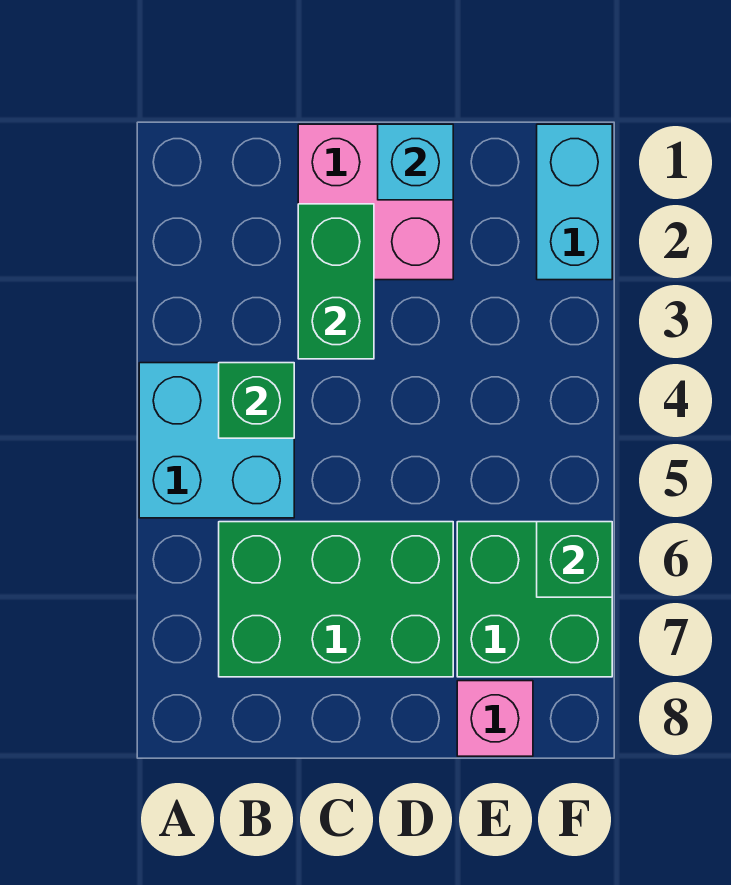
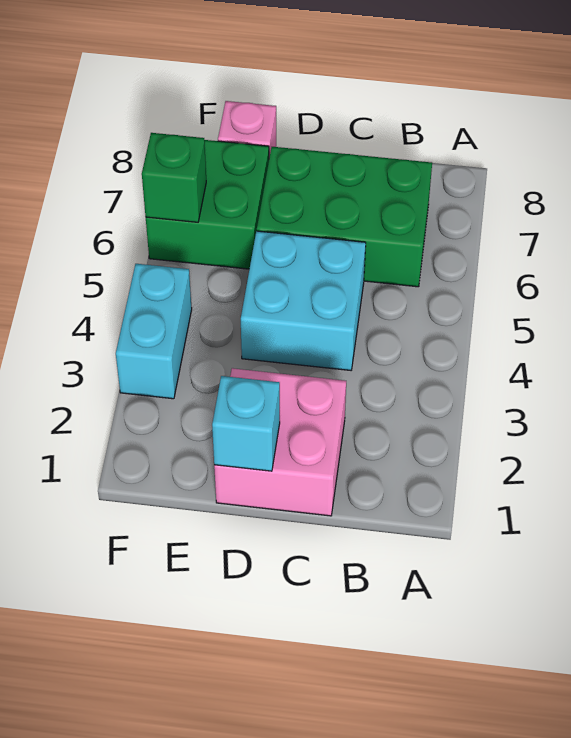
cyan 2x2 brick [139,363,294,518] -> cyan 2x2 brick moved to [241,231,366,370]
green 1x1 brick [219,363,294,438] -> none
green 1x2 brick [298,204,374,359] -> none
cyan 1x2 brick [537,124,612,280] -> cyan 1x2 brick moved to [116,264,192,399]

